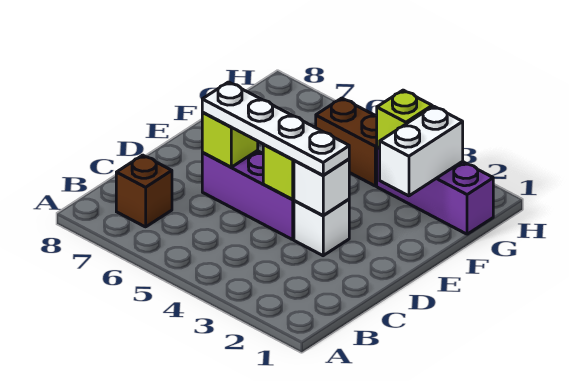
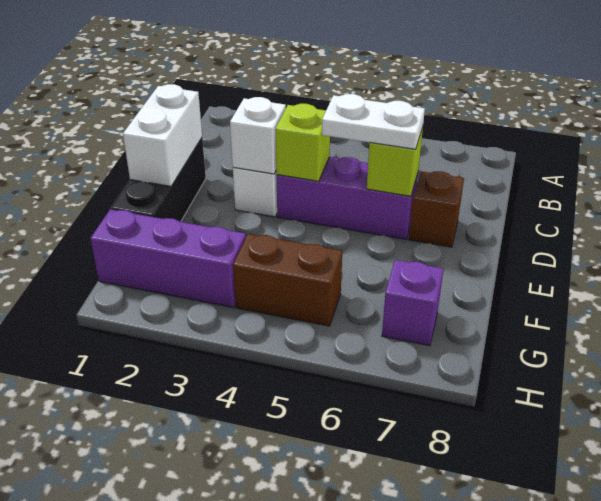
brown 1x1 brick [116,155,172,227] -> brown 1x1 brick moved to [409,171,464,247]
none -> black 1x3 brick [111,138,206,222]
white 1x4 plate [202,82,349,175] -> white 1x2 plate [322,94,425,149]
white 1x2 brick [379,106,463,196] -> white 1x2 brick moved to [123,84,202,186]
lime 1x1 brick [377,90,432,148] -> none
none -> purple 1x1 brick [382,260,443,346]

